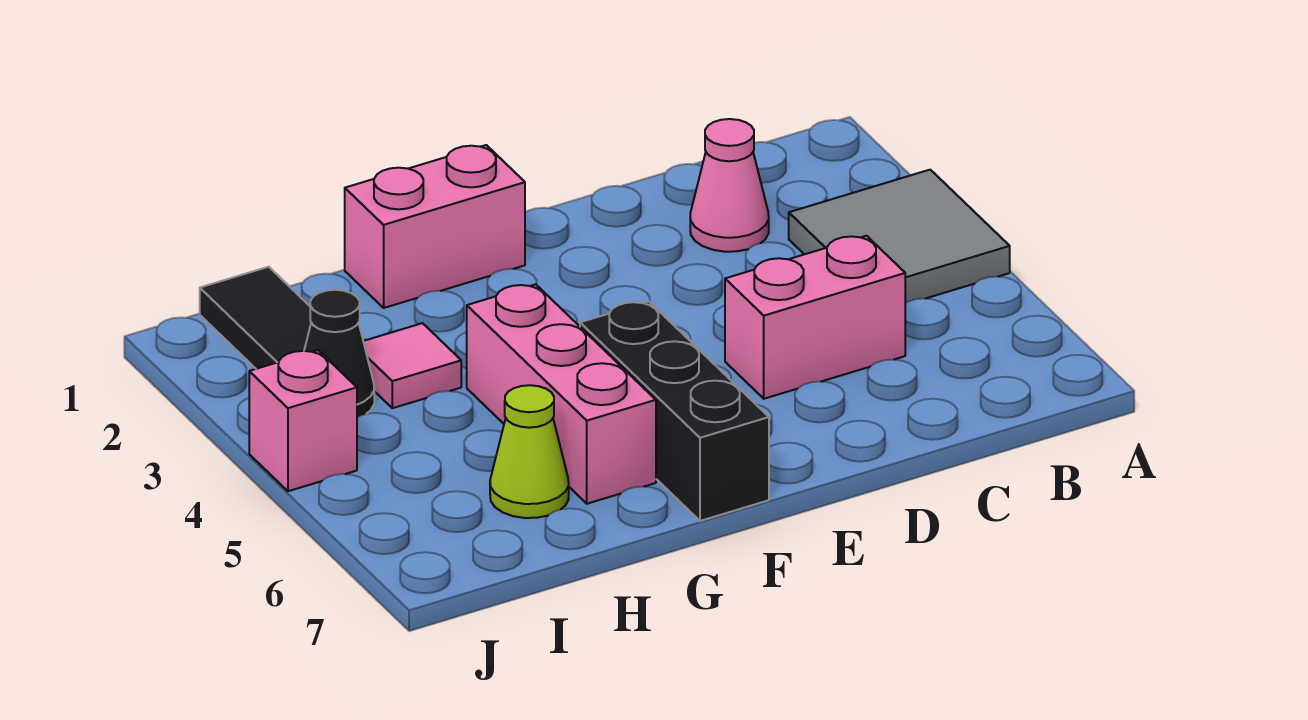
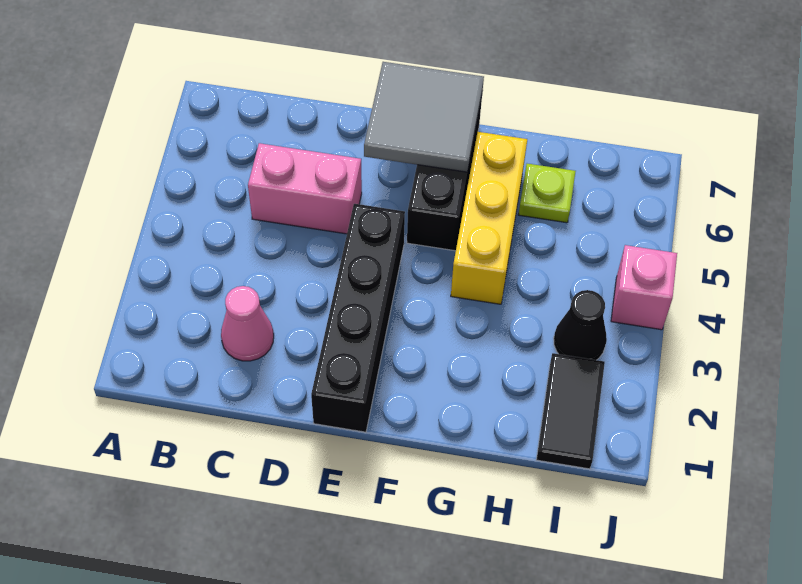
grey 2x2 tile [789,170,1010,303] -> grey 2x2 tile moved to [364,62,484,172]
none -> black 1x4 brick [311,204,405,432]
pink 1x2 brick [345,145,525,308] -> none
pink 1x3 brick [467,284,656,504] -> yellow 1x3 brick [451,132,527,304]
pink 1x1 tile [363,323,461,408] -> none
lime 1x1 cone [490,385,569,518] -> lime 1x1 plate [518,164,576,223]

